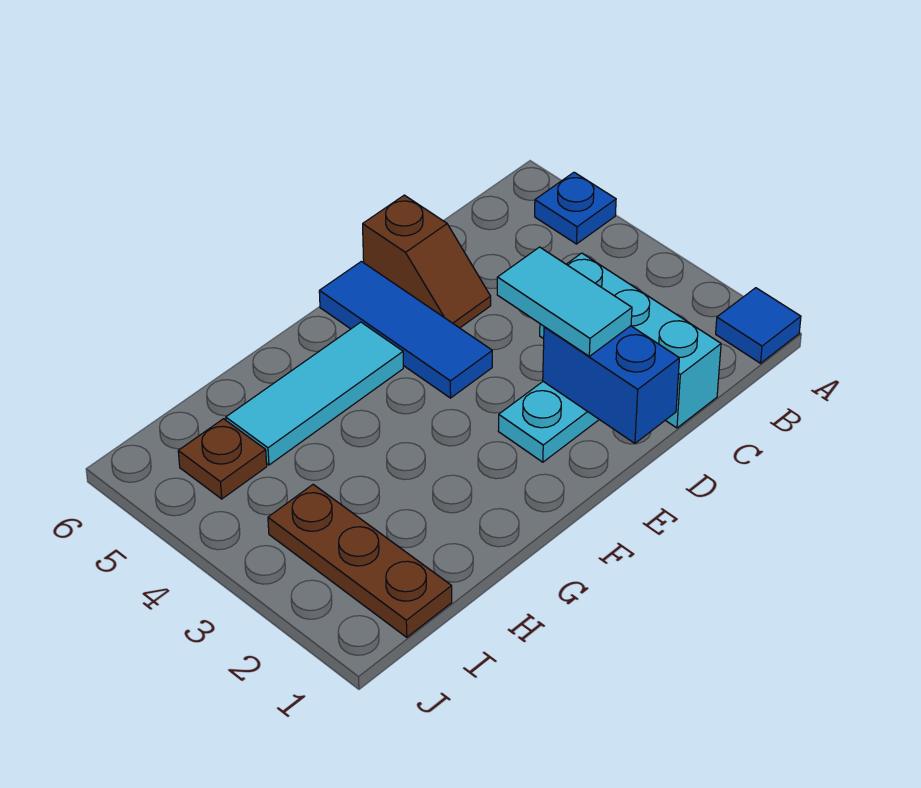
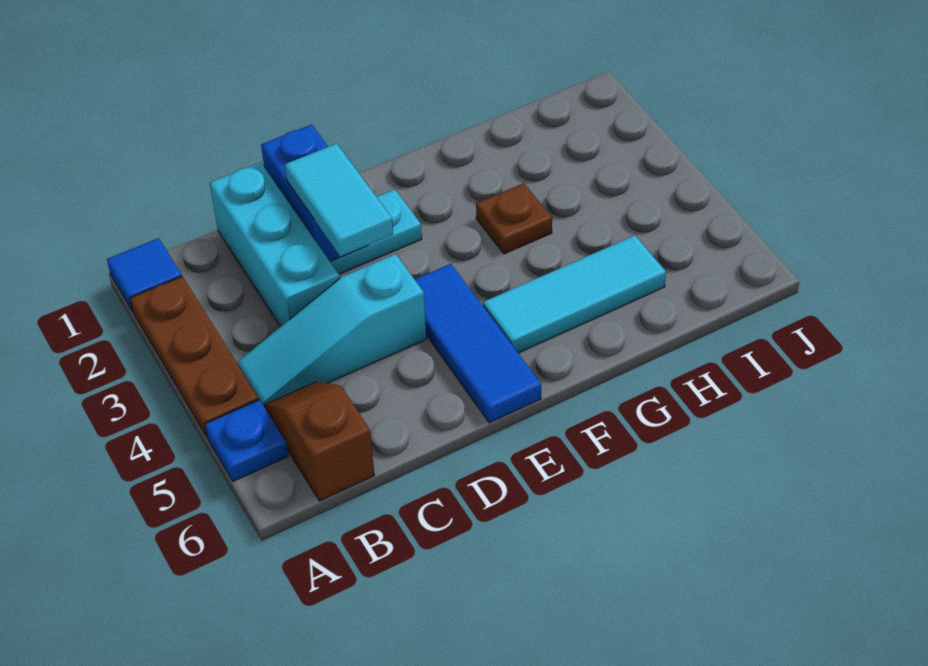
none -> cyan 1x3 slope [237,254,426,406]
brown 1x2 slope [363,195,491,328] -> brown 1x2 slope moved to [264,381,374,501]
brown 1x3 plate [268,484,452,637] -> brown 1x3 plate moved to [130,276,259,436]
brown 1x1 plate [178,419,267,499] -> brown 1x1 plate moved to [476,183,552,254]

